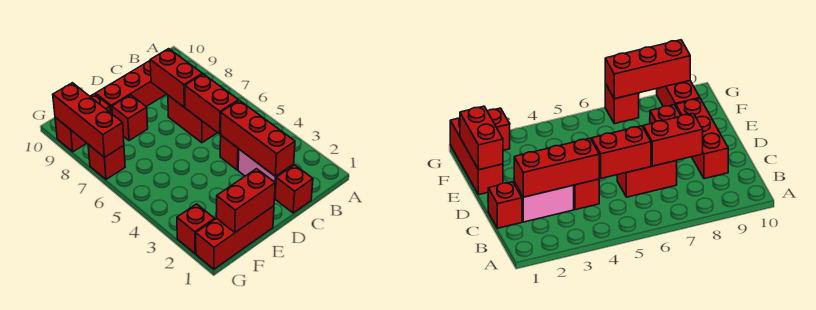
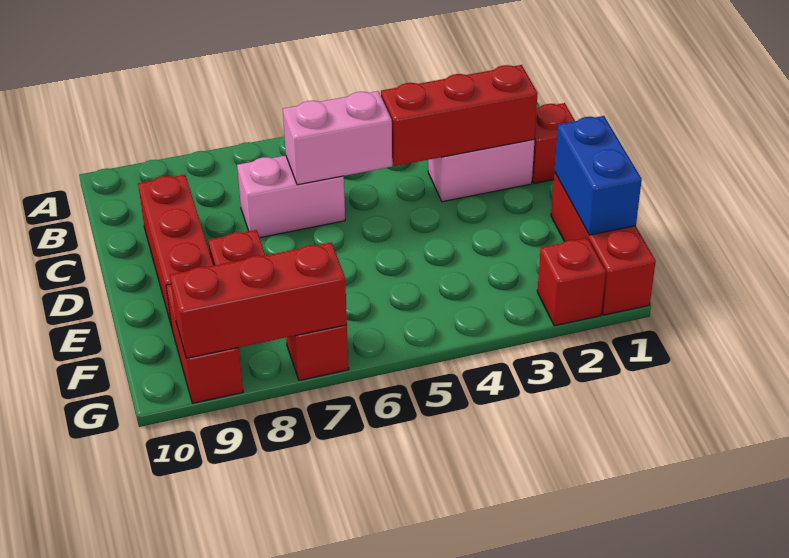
red 1x1 brick [220,136,239,170] -> none
red 1x2 brick [185,74,238,134] -> pink 1x2 brick [283,91,392,185]
red 1x2 brick [168,95,217,143] -> pink 1x2 brick [237,155,345,238]
red 1x2 brick [150,49,203,107] -> none
red 1x2 brick [216,169,275,233] -> blue 1x2 brick [554,116,642,235]

